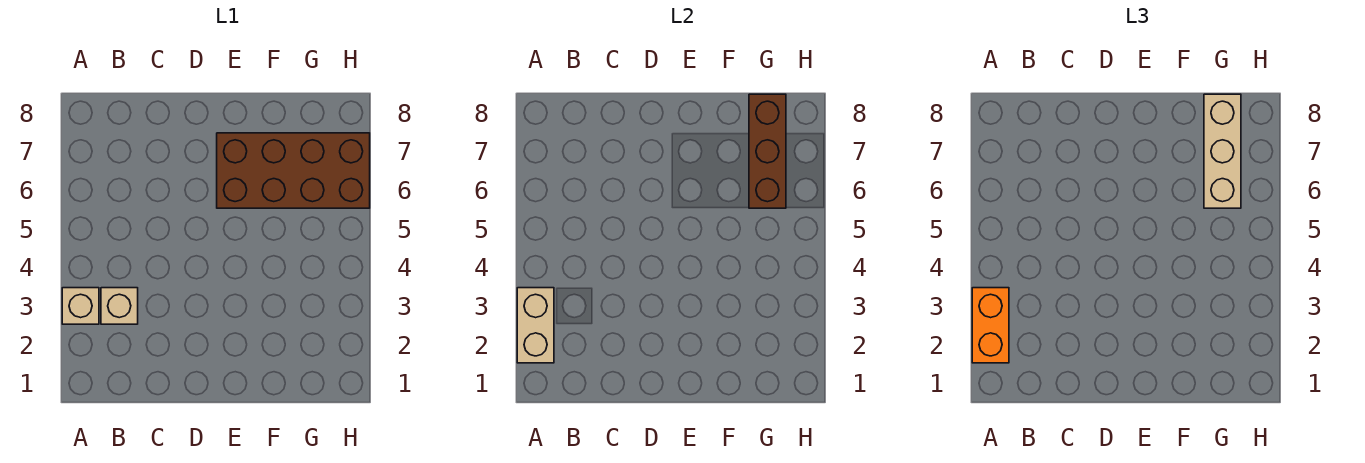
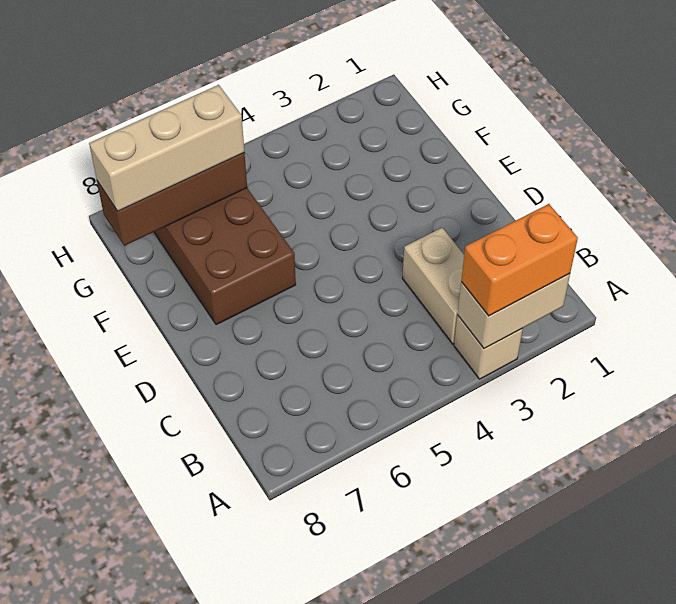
tan 1x1 brick [101,288,138,324] -> tan 1x2 brick [402,228,464,344]

